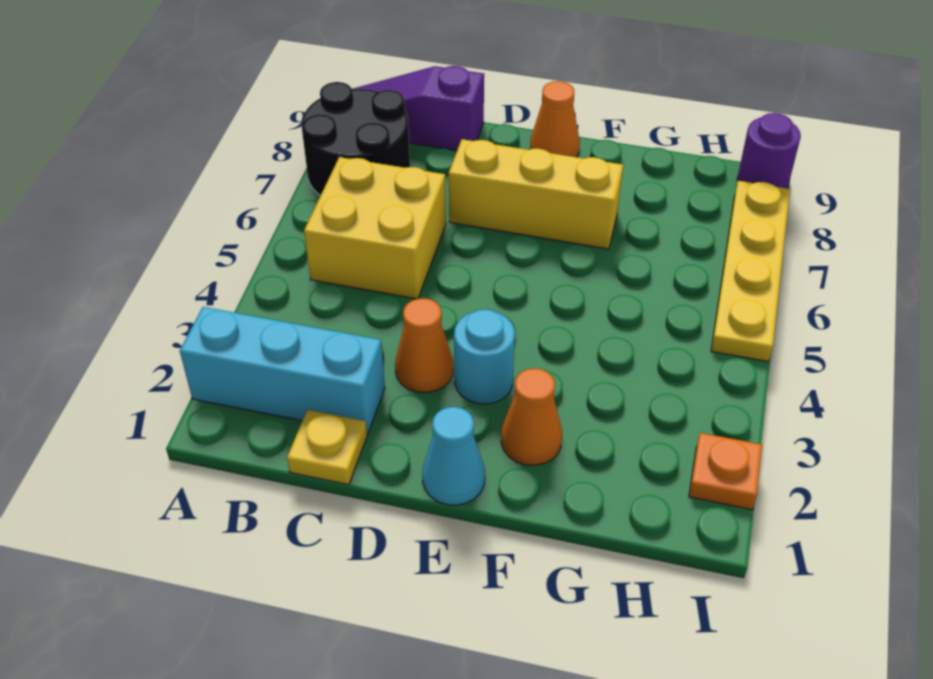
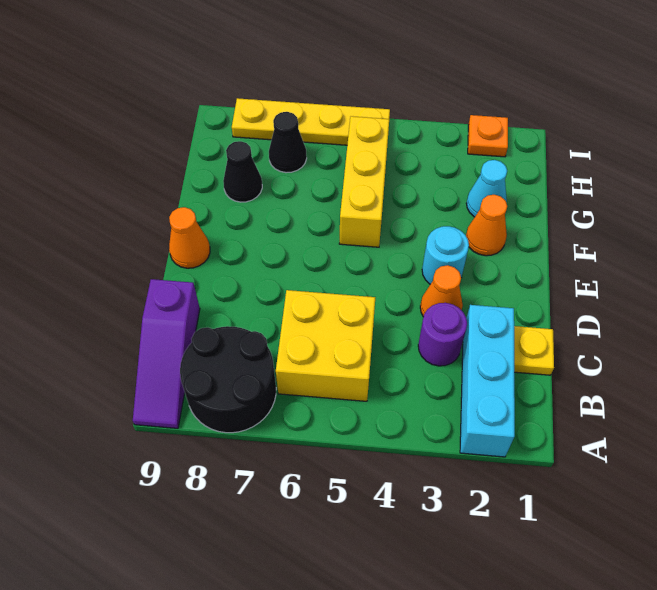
yellow 1x3 brick [449,139,623,249] -> yellow 1x3 brick moved to [339,116,389,247]
cyan 1x1 cone [422,407,485,505] -> cyan 1x1 cone moved to [466,160,507,217]
none -> black 1x1 cone [223,141,262,202]
none -> black 1x1 cone [269,112,307,173]
purple 1x1 round brick [737,113,801,188] -> purple 1x1 round brick moved to [418,303,467,366]

